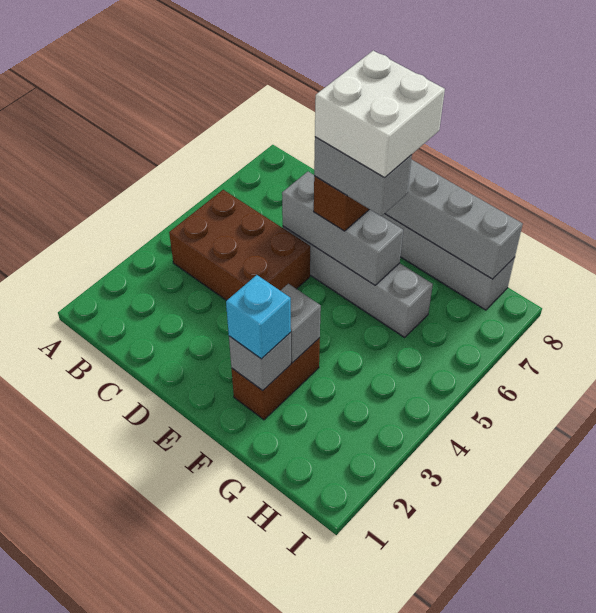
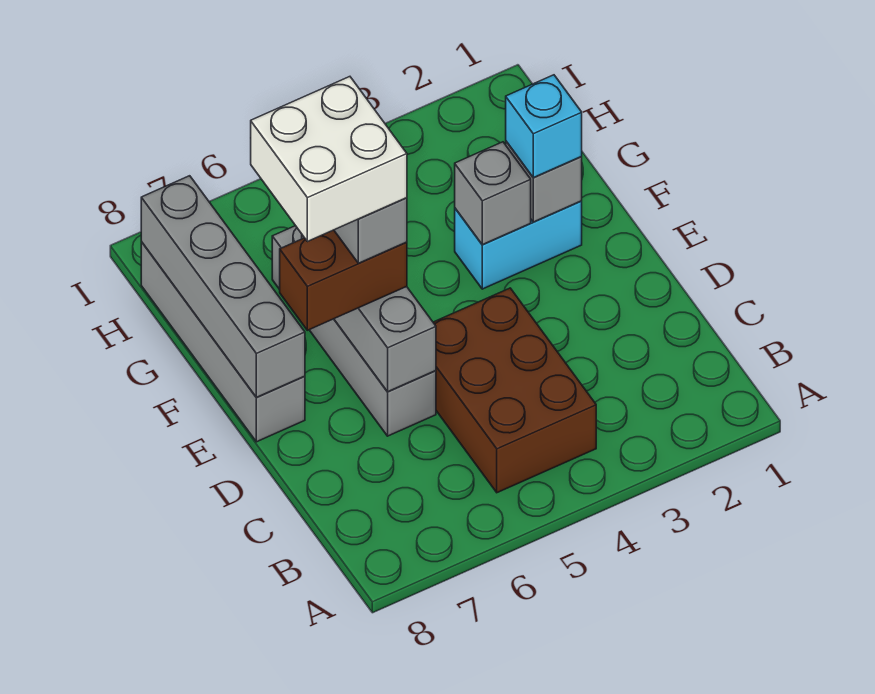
brown 1x2 brick [231,338,320,420] -> cyan 1x2 brick [455,201,582,289]

